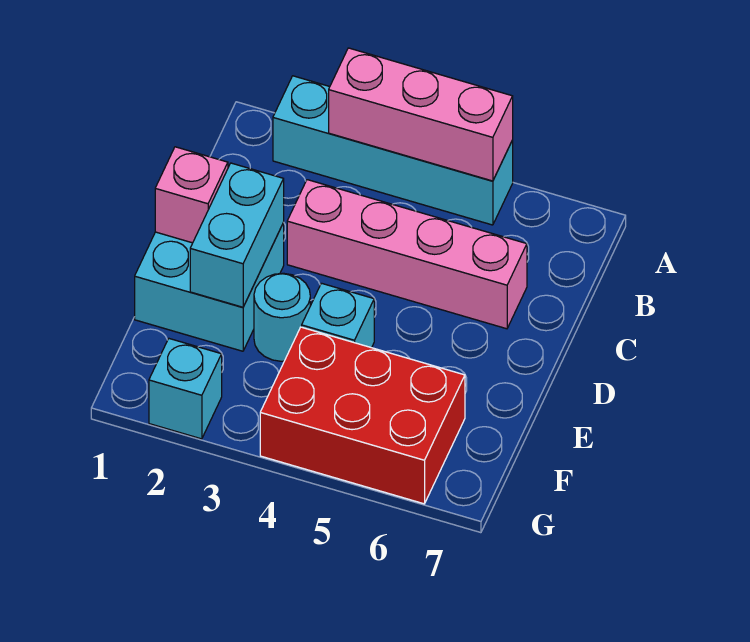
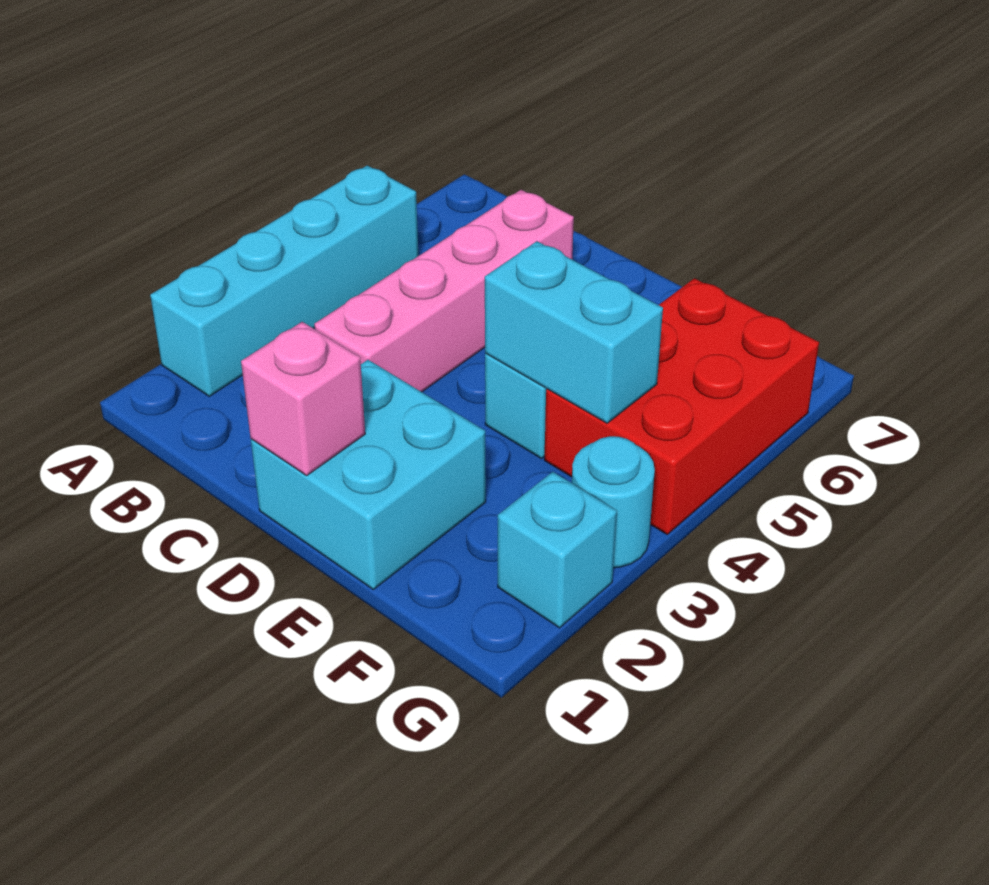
pink 1x3 brick [329,48,513,181] -> none
cyan 1x2 brick [190,163,284,307] -> cyan 1x2 brick moved to [485,241,663,423]
cyan 1x1 round brick [254,273,310,361] -> cyan 1x1 round brick moved to [572,436,655,568]

